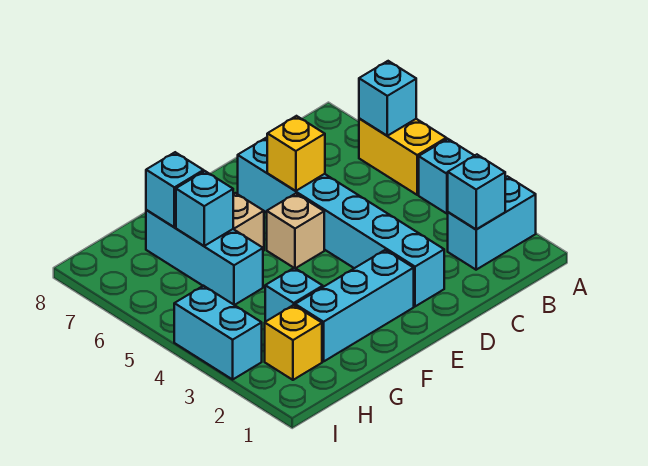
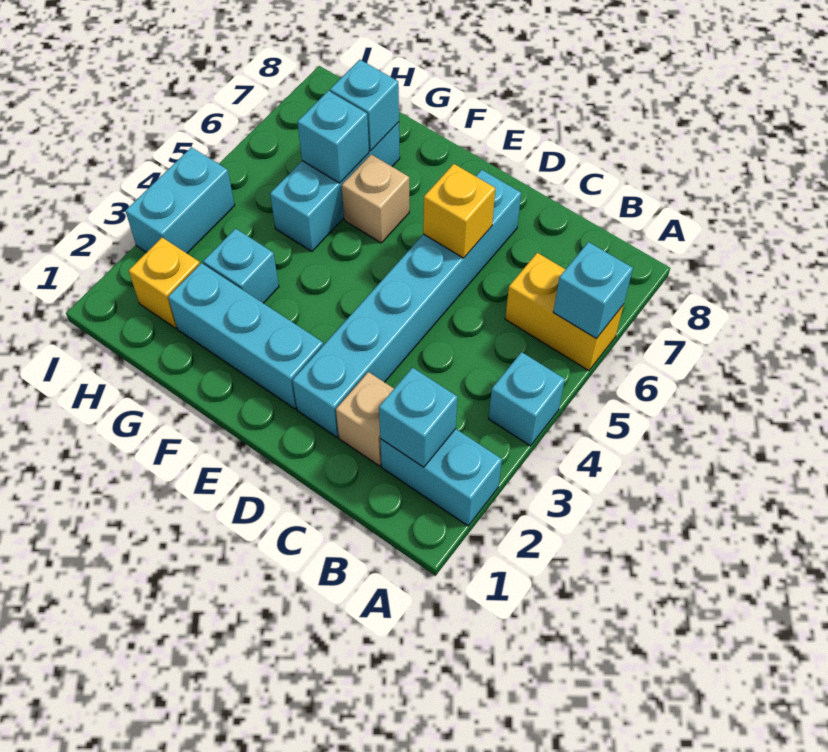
yellow 1x2 brick [359,119,446,195] -> yellow 1x2 brick turned to [505,253,624,371]
tan 1x1 brick [267,194,324,268] -> tan 1x1 brick moved to [336,372,394,466]

